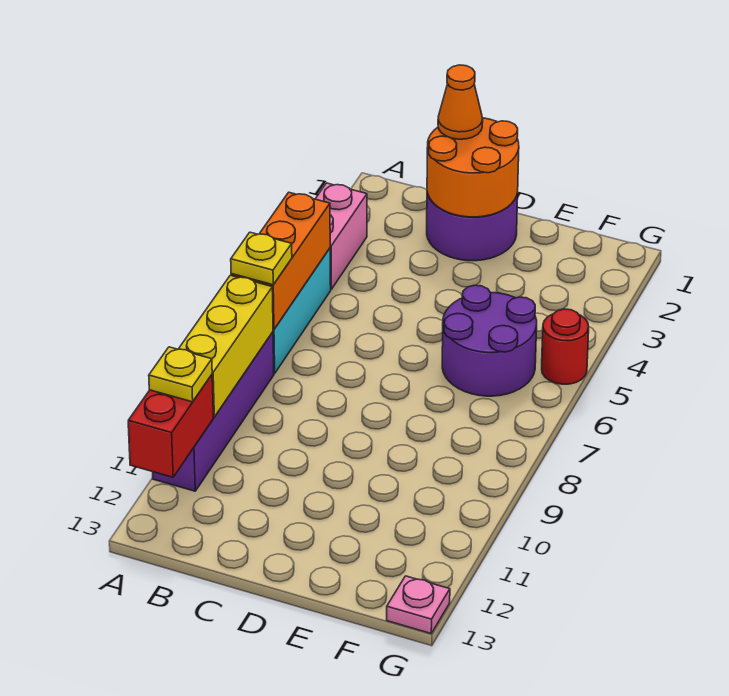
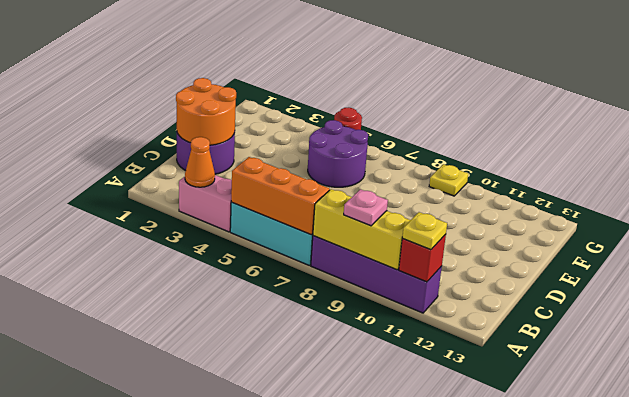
yellow 1x1 plate [231,232,292,285] -> yellow 1x1 plate moved to [429,164,468,196]
red 1x2 brick [128,375,213,477] -> red 1x1 brick [399,234,446,282]
orange 1x1 cone [438,65,483,139] -> orange 1x1 cone moved to [185,137,215,187]
pink 1x1 plate [387,576,450,633] -> pink 1x1 plate moved to [344,189,388,226]

